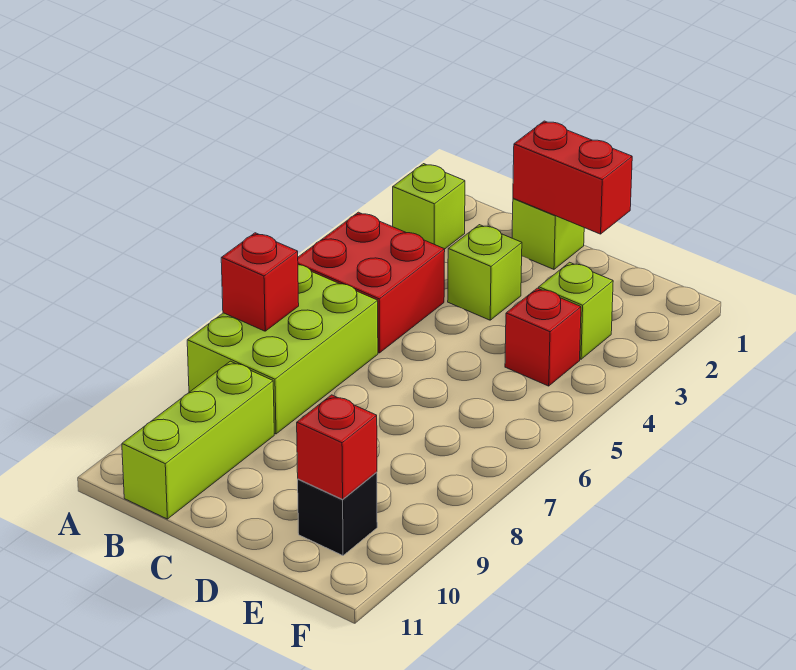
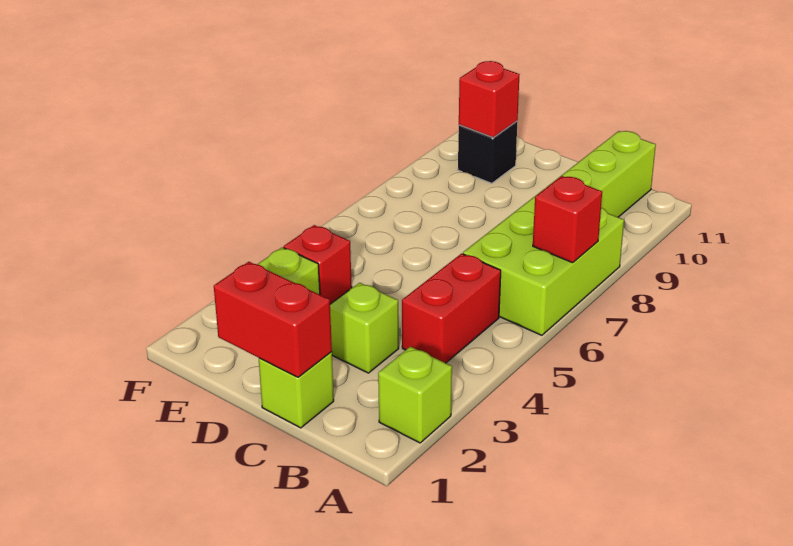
red 2x2 brick [298,212,445,353] -> red 1x2 brick [402,254,501,363]

